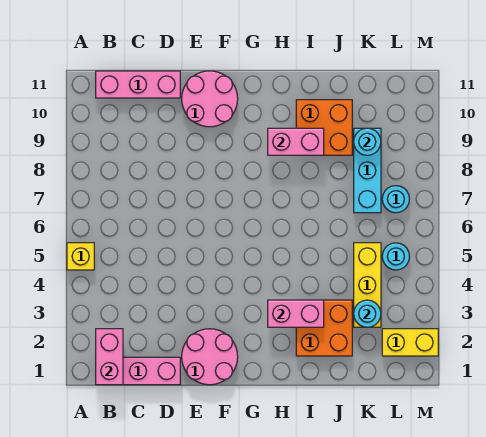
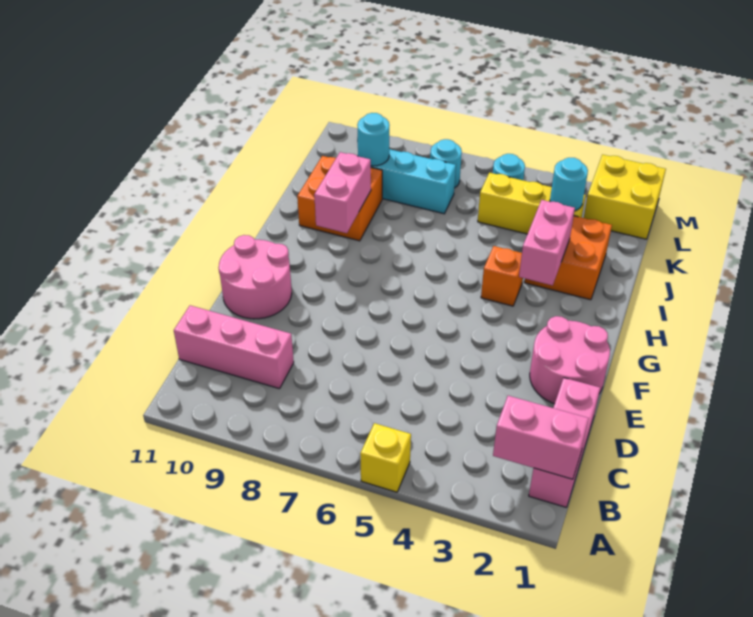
pink 1x3 brick [96,71,180,98] -> pink 1x3 brick turned to [174,305,294,389]
none -> orange 1x1 brick [481,246,523,306]
yellow 1x2 brick [382,329,438,356] -> yellow 2x2 brick [584,155,666,239]

